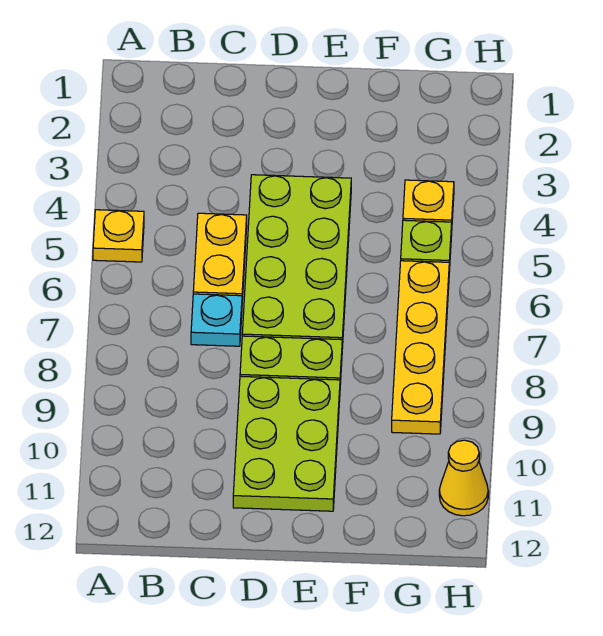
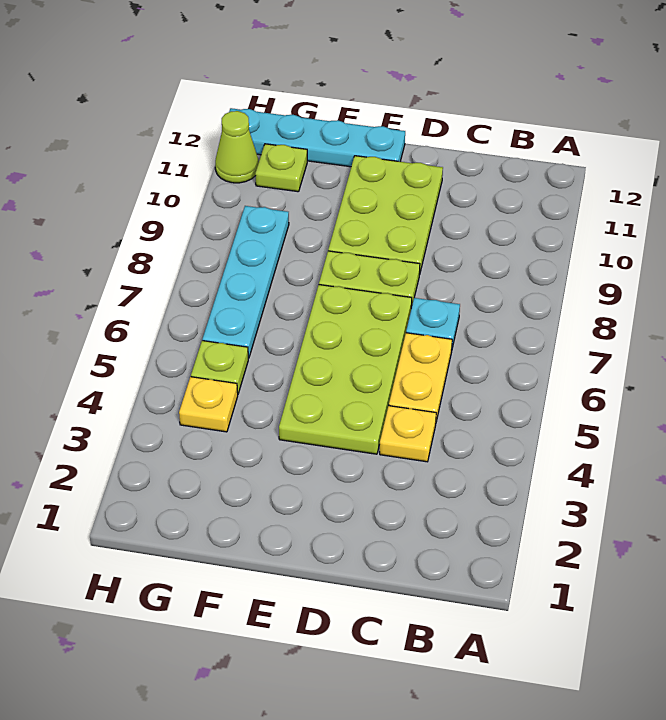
yellow 1x1 plate [93,210,144,262] -> yellow 1x1 plate moved to [380,406,436,462]
none -> cyan 1x4 plate [229,108,405,167]
yellow 1x4 plate [392,261,449,434] -> cyan 1x4 plate [202,206,289,358]
none -> lime 1x1 plate [255,144,307,192]
yellow 1x1 cone [439,440,488,516] -> lime 1x1 cone [215,111,259,183]

